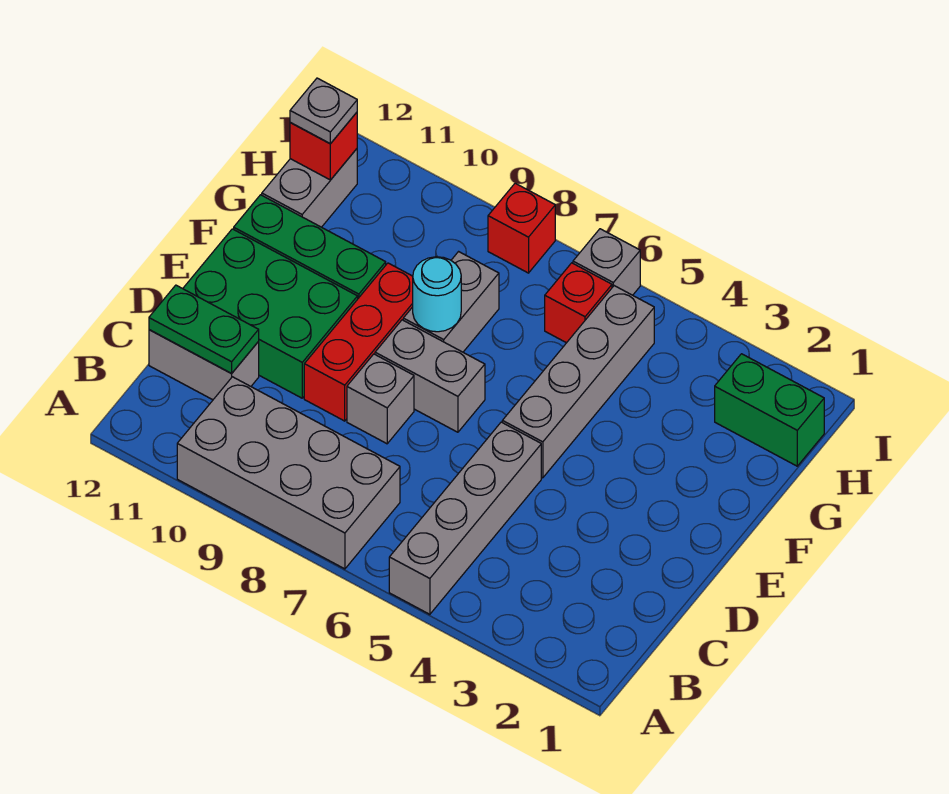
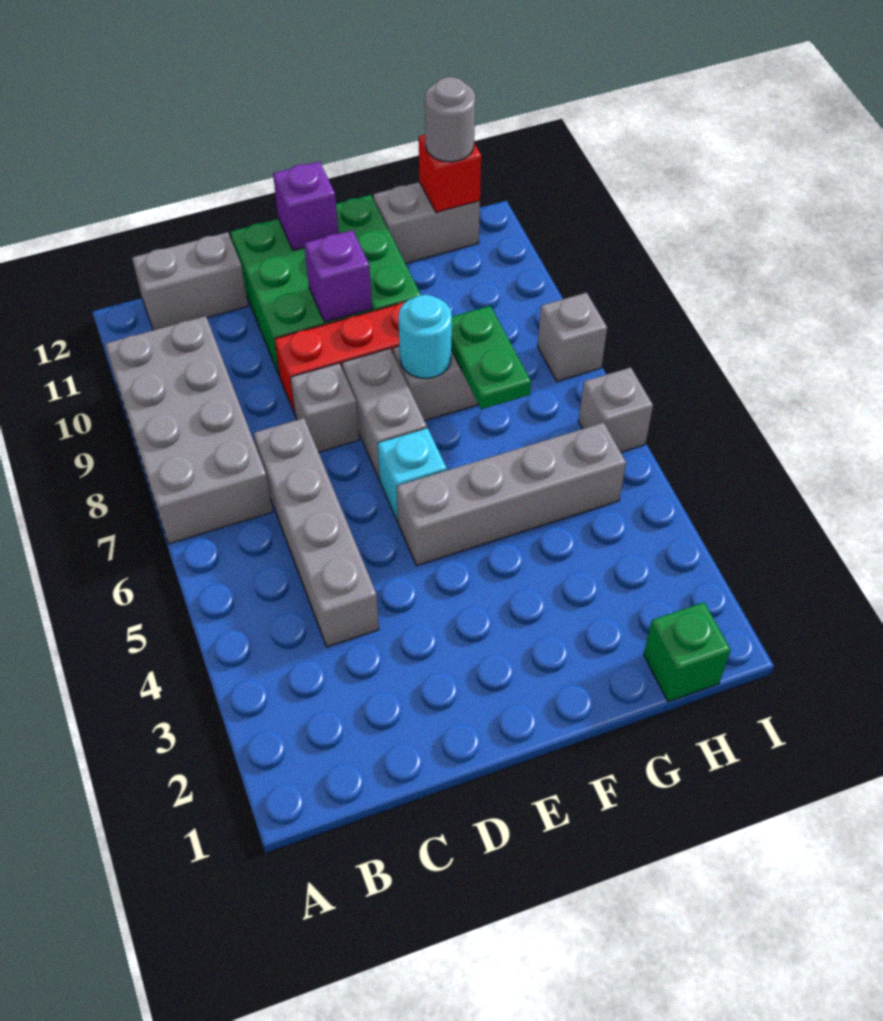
grey 1x4 brick [389,422,541,614] -> grey 1x4 brick turned to [254,418,379,647]
grey 1x2 brick [149,330,259,400] -> grey 1x2 brick turned to [132,232,248,330]
green 1x2 plate [149,285,259,373] -> green 1x2 plate moved to [451,306,531,409]
none -> cyan 1x1 brick [378,428,447,522]
none -> purple 1x1 brick [304,230,372,322]
none -> purple 1x1 brick [273,161,338,250]
green 1x2 brick [715,354,824,466] -> green 1x1 brick [644,602,731,702]
red 1x1 brick [545,263,612,343] -> none
grey 1x1 plate [290,78,357,144] -> grey 1x1 round brick [425,77,475,162]
red 1x1 brick [488,183,555,273] -> grey 1x1 brick [538,293,607,381]

